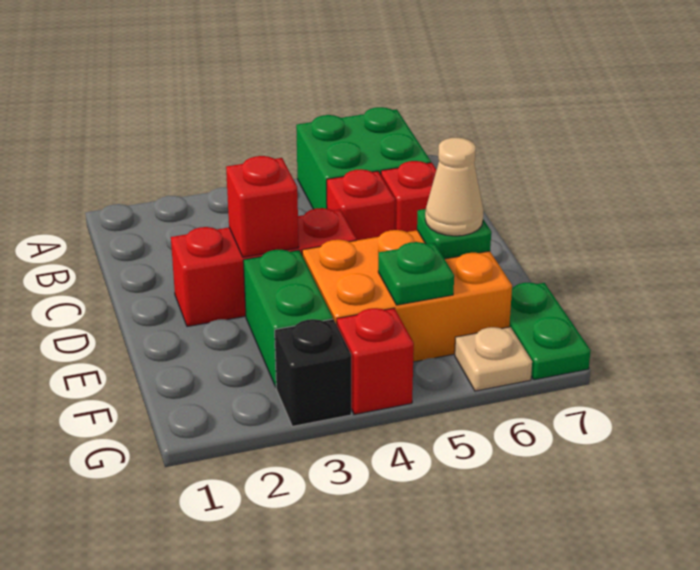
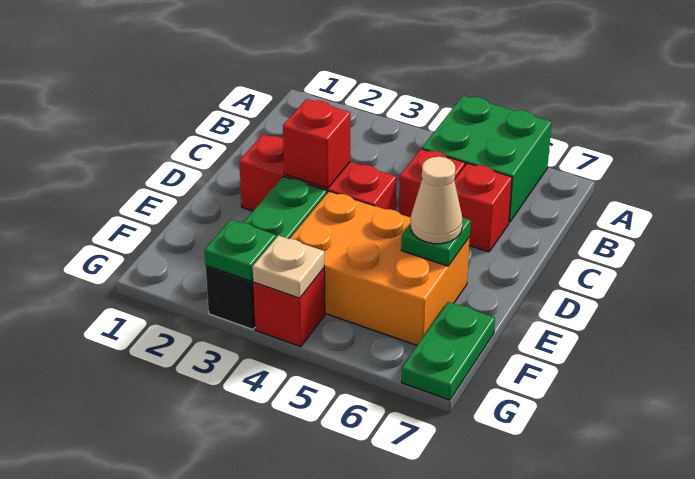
green 1x1 plate [378,242,454,305] -> green 1x1 plate moved to [205,220,276,281]
tan 1x1 plate [455,327,532,391] -> tan 1x1 plate moved to [253,236,324,298]

